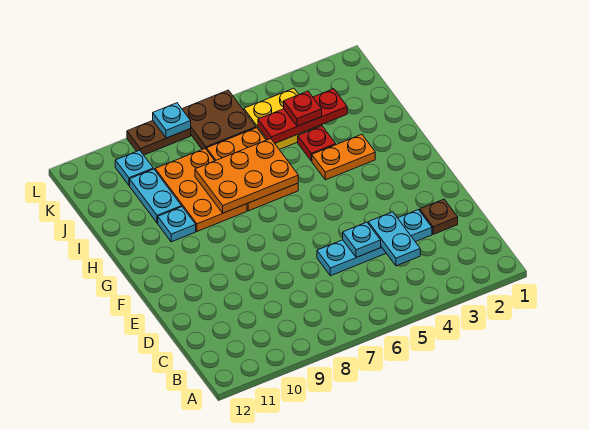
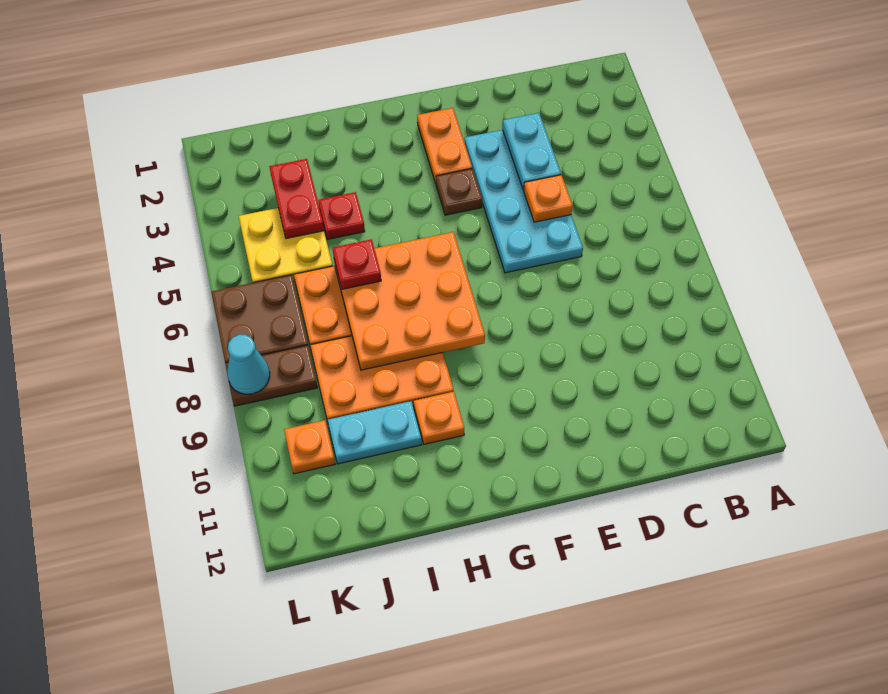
cyan 1x2 plate [368,212,420,266] -> cyan 1x2 plate turned to [503,113,561,190]
brown 1x1 plate [420,199,458,234] -> brown 1x1 plate moved to [436,169,482,215]
cyan 1x4 plate [317,210,432,276] -> cyan 2x4 plate [465,130,583,273]
cyan 1x1 plate [343,222,381,258] -> orange 1x1 plate [524,175,573,222]
orange 1x2 plate [312,134,375,180] -> orange 1x2 plate moved to [417,108,472,183]
orange 2x3 plate [195,139,298,213] -> orange 3x3 plate [334,232,485,370]
cyan 1x1 plate [158,207,196,242] -> orange 1x1 plate [414,392,464,444]
red 1x3 plate [258,89,347,143] -> red 1x2 plate [269,159,324,239]
red 1x1 plate [284,91,322,126] -> red 1x1 plate moved to [333,239,381,289]
cyan 1x1 plate [115,150,153,185] -> orange 1x1 plate [284,420,335,474]
brown 1x2 plate [127,121,191,155] -> brown 1x2 plate turned to [225,345,318,406]
cyan 1x1 plate [153,103,191,138] -> cyan 1x1 cone [227,335,270,394]

